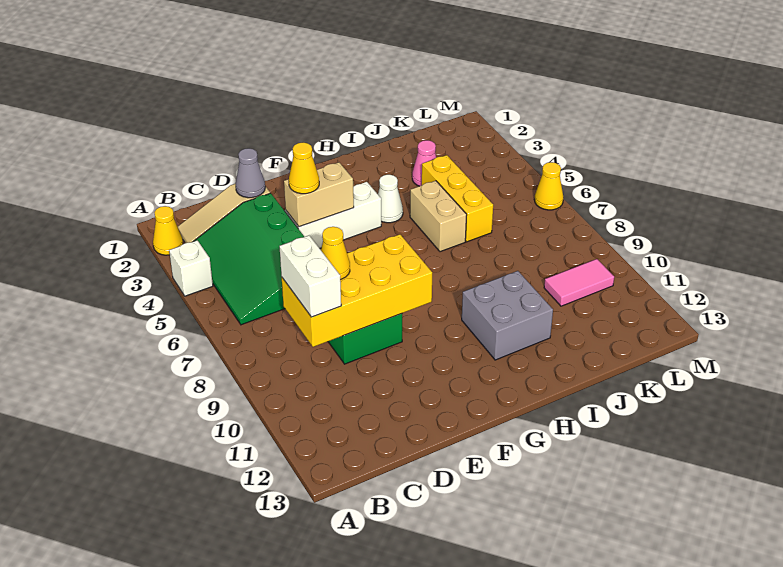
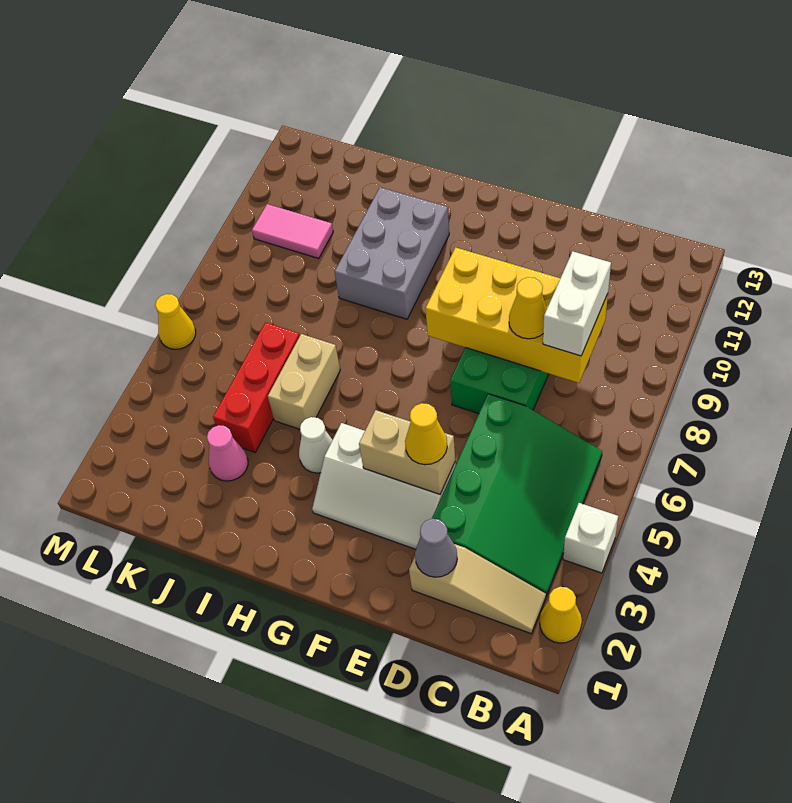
grey 2x2 brick [462,271,553,360] -> grey 2x3 brick [335,187,449,319]
yellow 1x3 brick [422,155,493,242] -> red 1x3 brick [213,323,300,452]

